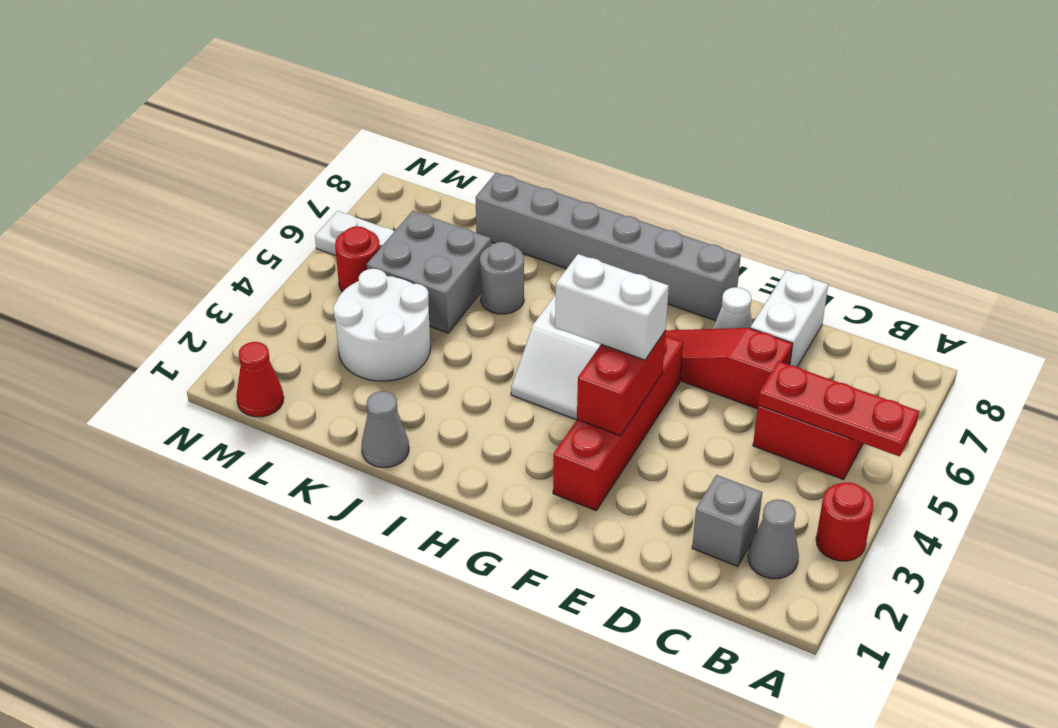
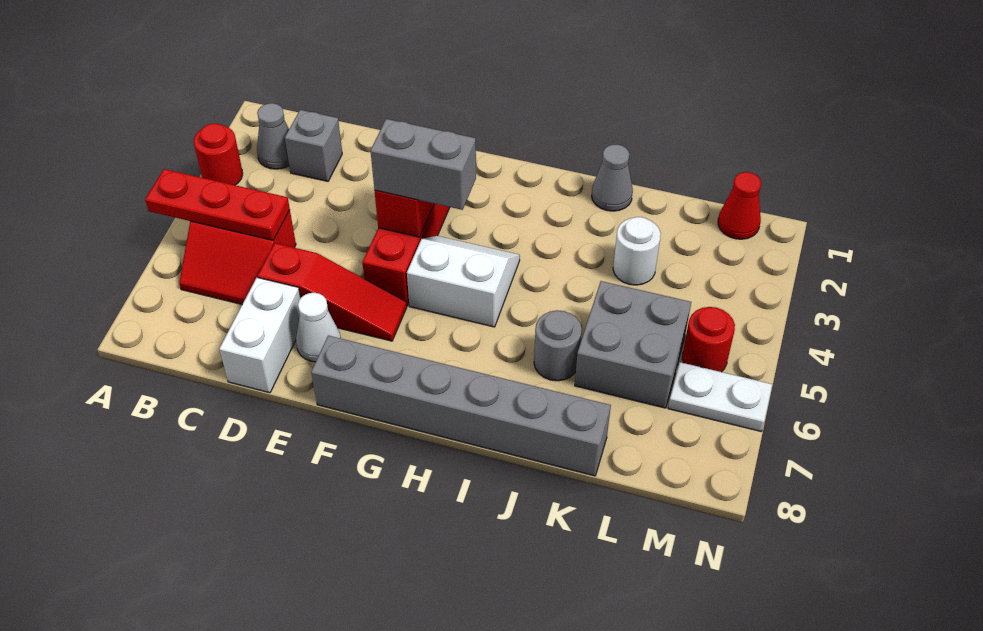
white 1x2 brick [555,254,669,360] -> grey 1x2 brick [370,119,476,210]
white 2x2 round brick [333,269,431,381] -> white 1x1 round brick [613,217,661,285]

